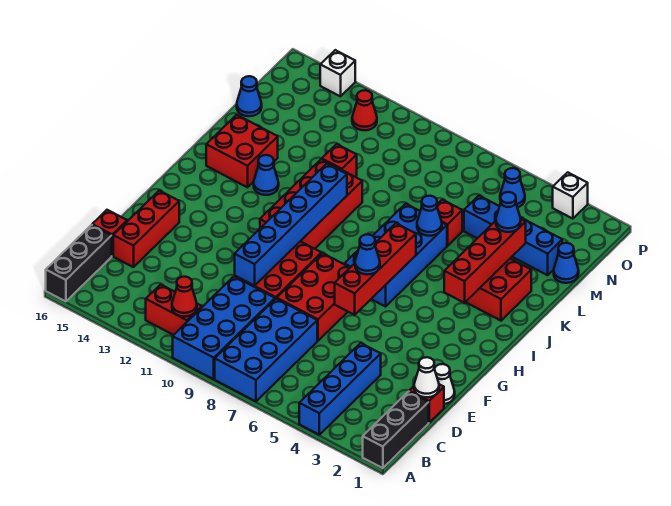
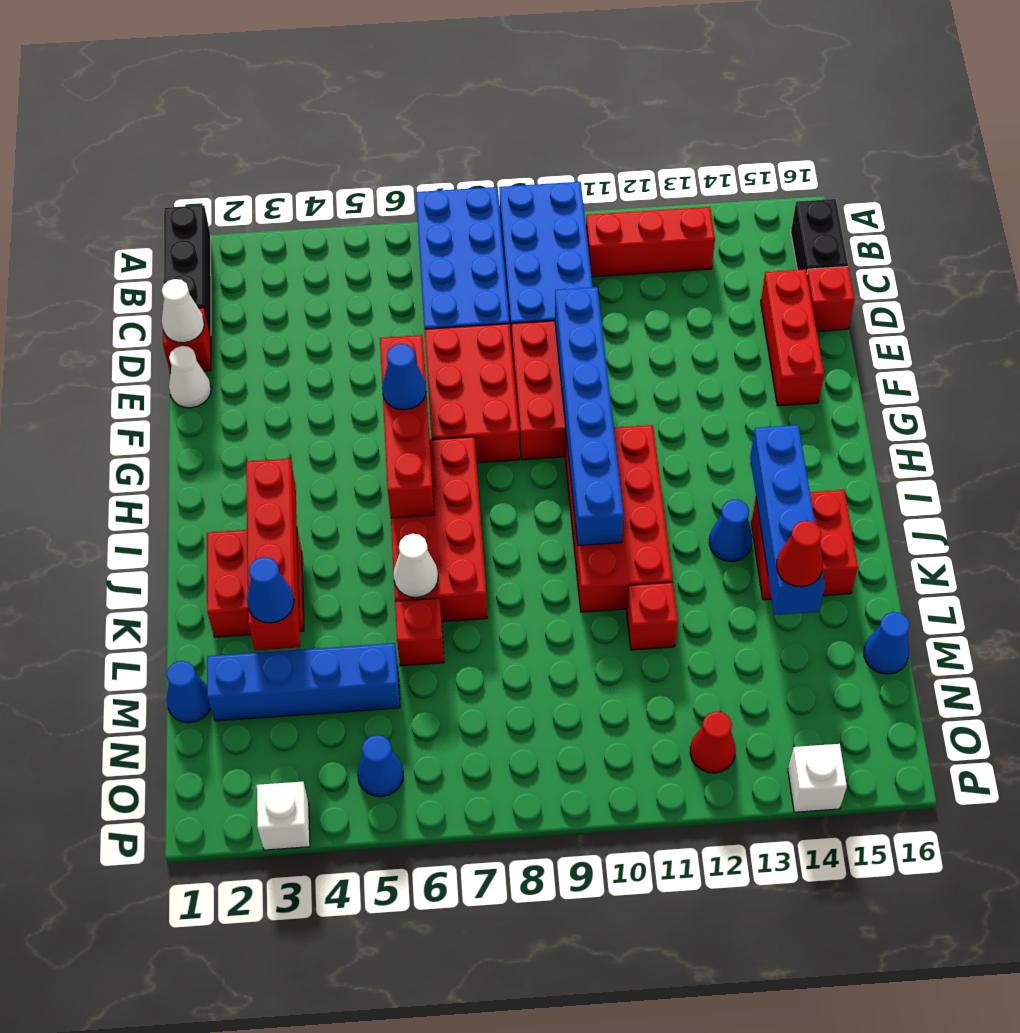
blue 1x4 brick [299,343,381,435] -> blue 1x4 brick moved to [750,425,825,615]
black 1x3 brick [46,225,112,302] -> black 1x2 brick [791,199,848,273]
red 1x2 brick [146,284,202,335] -> red 1x3 brick [586,207,715,277]
red 1x1 cone [172,277,197,317] -> red 1x1 cone moved to [777,521,823,587]
blue 2x4 brick [344,204,447,307] -> red 2x4 brick [391,437,487,622]
blue 1x1 cone [417,196,442,236] -> white 1x1 cone [393,534,438,597]

